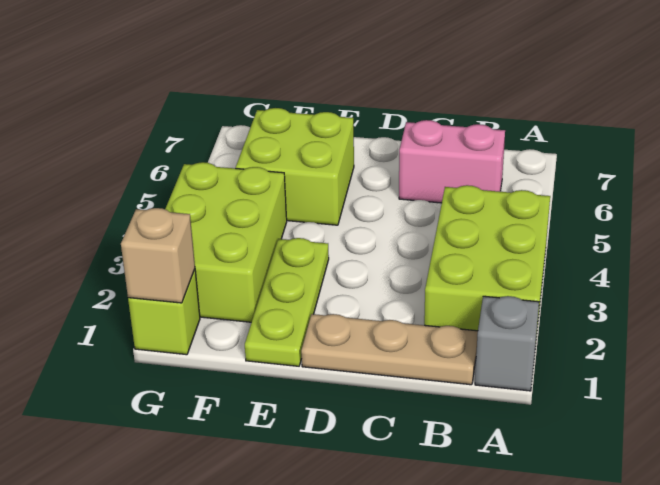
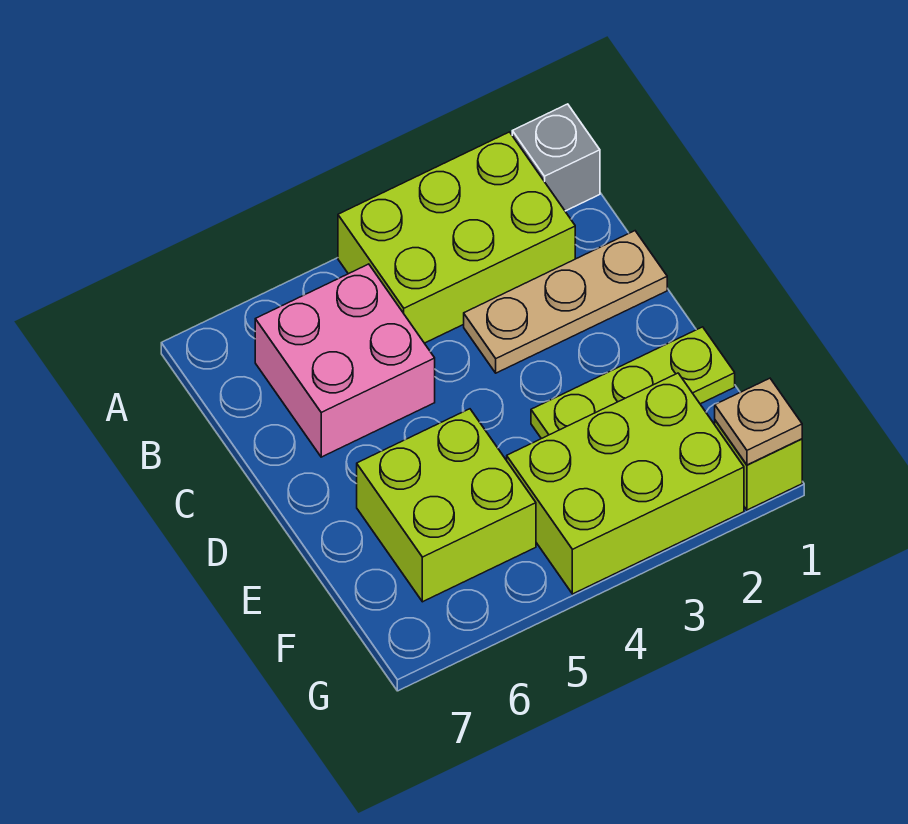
tan 1x3 plate [301,314,478,385] -> tan 1x3 plate turned to [464,231,667,373]
pink 1x2 brick [399,120,505,203] -> pink 2x2 brick [255,264,435,457]
tan 1x1 brick [121,208,195,303] -> tan 1x1 plate [715,378,802,465]

